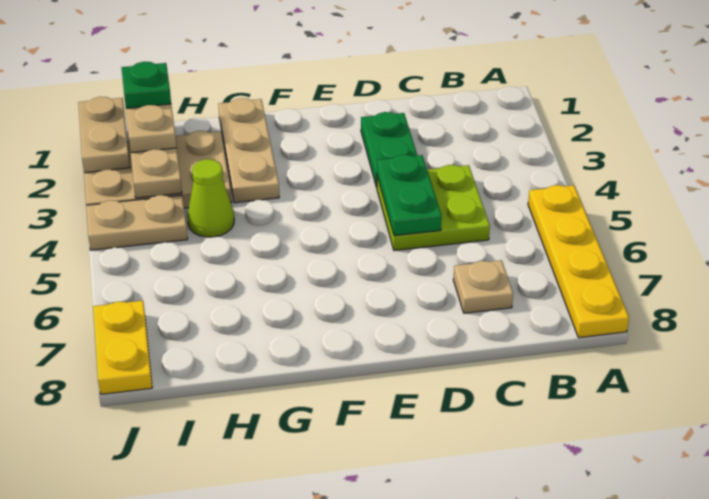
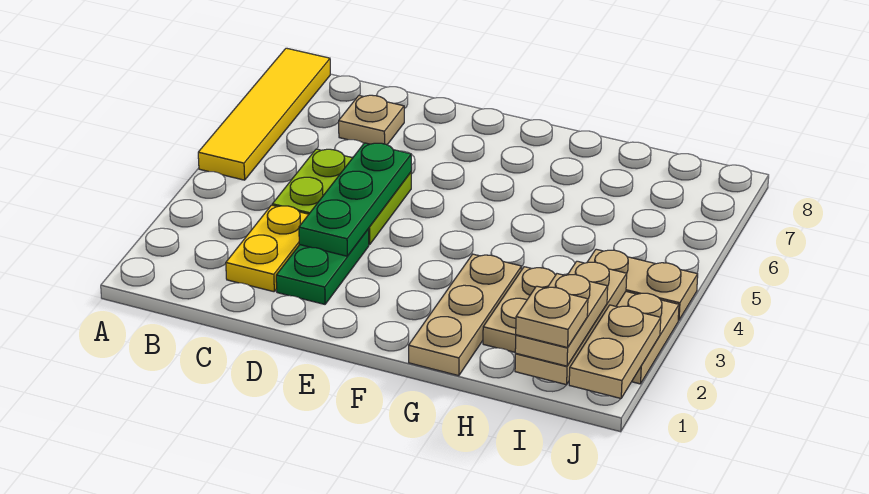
yellow 1x4 plate [528,185,629,338] -> yellow 1x4 tile [198,48,330,180]
green 1x2 plate [377,155,442,236] -> green 1x3 plate [299,143,411,256]
lime 1x1 cone [187,159,234,237] -> none
green 1x1 plate [121,62,171,108] -> tan 1x1 plate [516,286,588,348]
yellow 1x2 plate [93,301,152,395] -> yellow 1x2 plate moved to [226,205,309,292]

